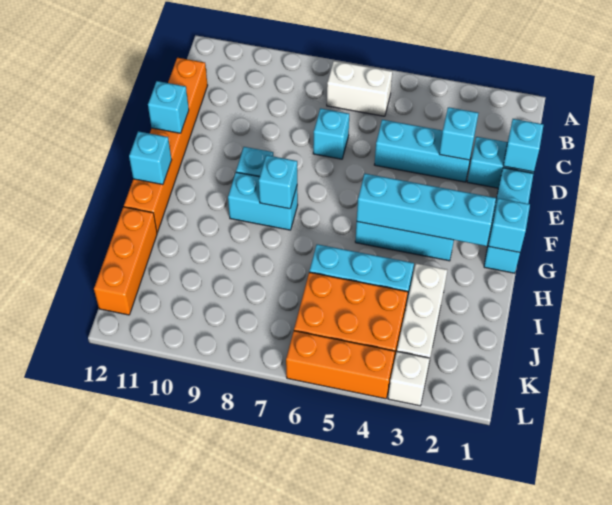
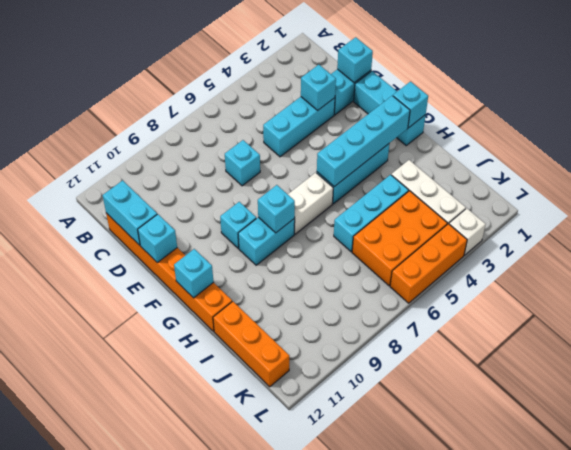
white 1x2 brick [327,61,392,116] -> white 1x2 brick moved to [288,173,333,234]
none -> cyan 1x2 brick [103,180,157,245]

